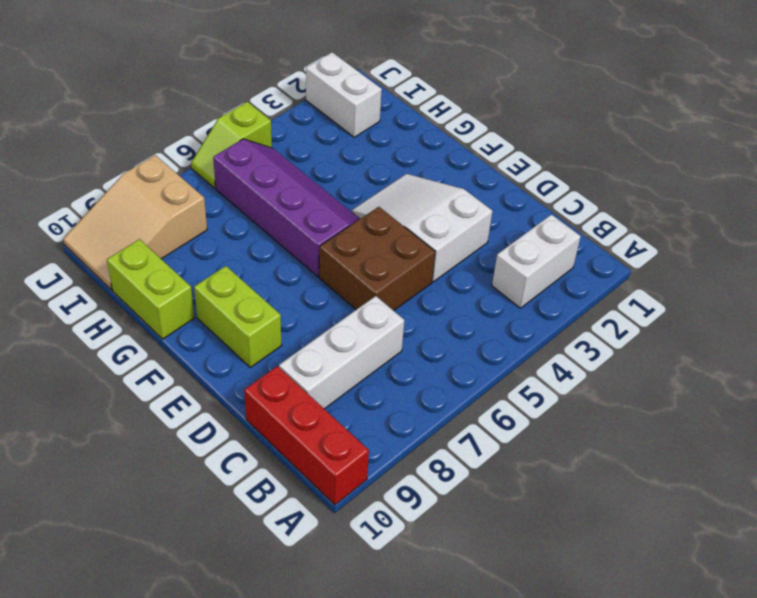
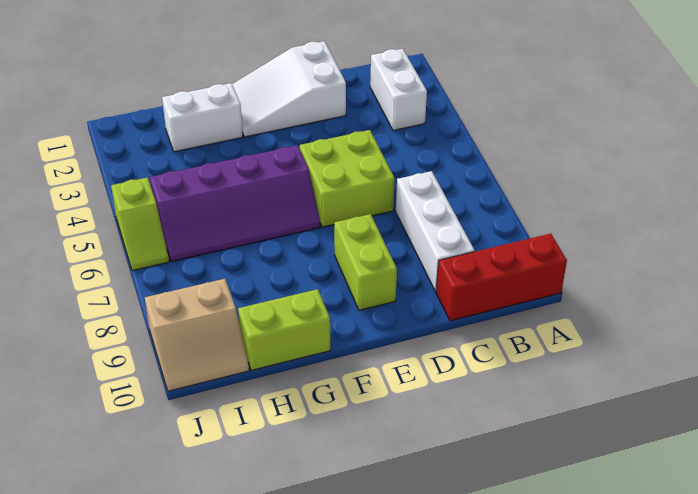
white 2x3 slope [352,174,492,282] -> white 2x3 slope moved to [232,41,346,137]
brown 2x2 brick [319,207,435,311] -> lime 2x2 brick [300,130,395,227]
lime 1x2 brick [194,266,282,367] -> lime 1x2 brick turned to [334,214,397,310]
purple 2x4 slope [213,139,360,277] -> purple 2x4 slope turned to [150,145,320,262]
white 1x2 brick [306,52,382,137] -> white 1x2 brick moved to [162,83,243,152]
tan 2x3 slope [63,155,207,290] -> tan 2x2 slope [145,279,249,391]

